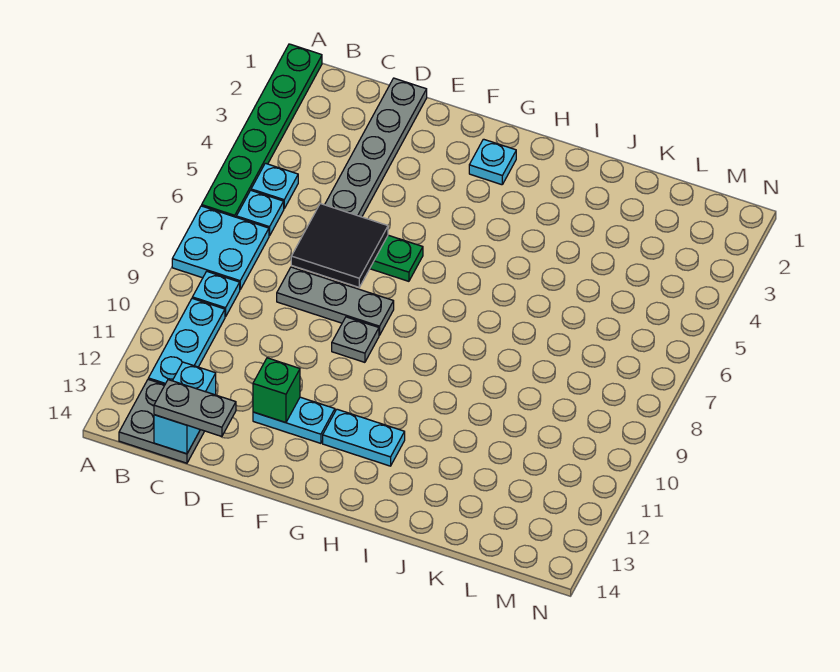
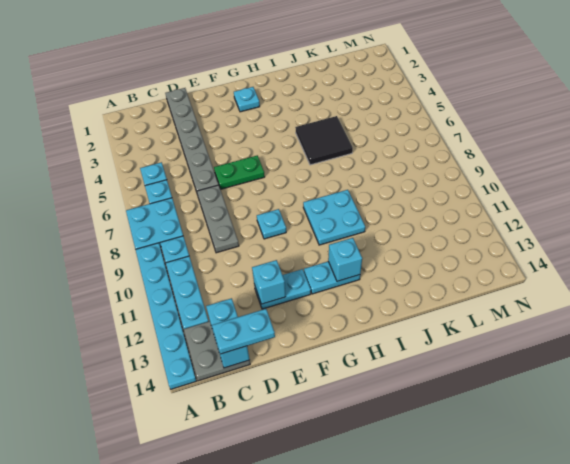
green 1x6 plate [202,44,322,217] -> none
none -> cyan 1x6 plate [136,243,196,389]
grey 1x2 plate [154,380,236,436] -> cyan 1x2 plate [212,309,275,354]
black 2x2 tile [291,204,388,287] -> black 2x2 tile moved to [295,116,353,165]
grey 1x3 plate [277,267,394,335] -> grey 1x3 plate turned to [197,185,239,253]
green 1x1 brick [253,358,300,423] -> cyan 1x1 brick [252,260,286,304]
grey 1x1 plate [332,317,379,362] -> cyan 1x1 plate [257,209,286,239]
none -> cyan 2x2 plate [303,190,365,245]
none -> cyan 1x1 brick [328,238,362,281]

